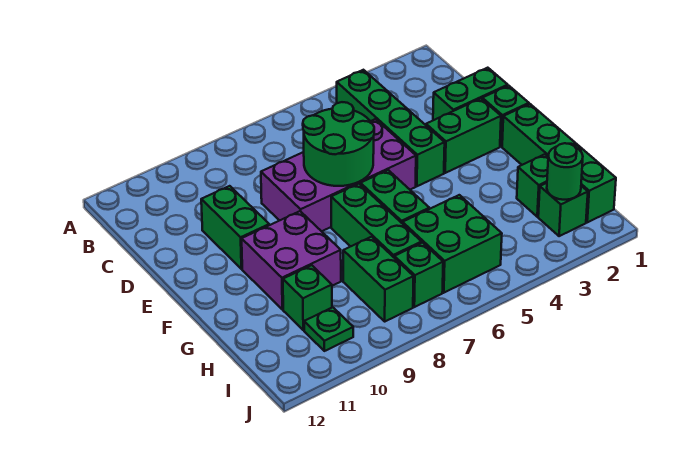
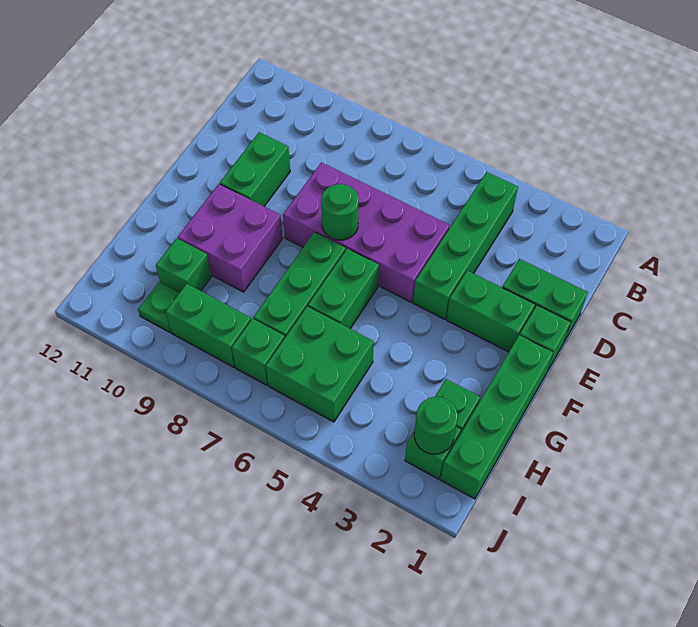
green 2x2 round brick [303,102,374,186] -> green 1x1 round brick [321,184,358,240]
green 1x2 brick [343,237,414,321] -> green 1x2 brick turned to [166,284,251,367]

